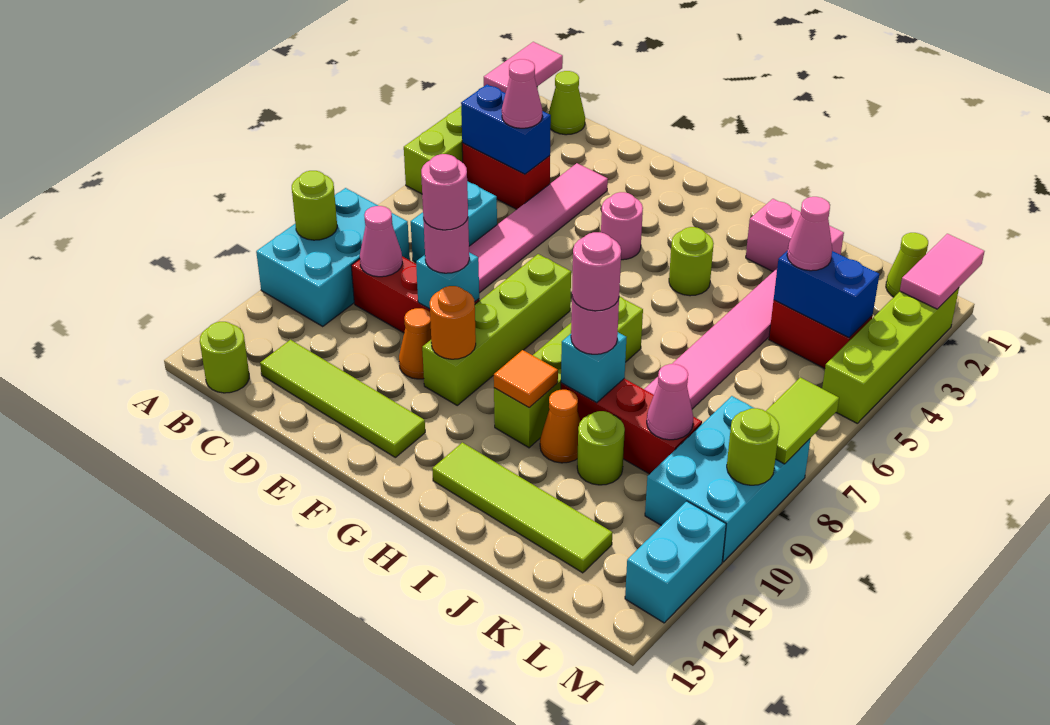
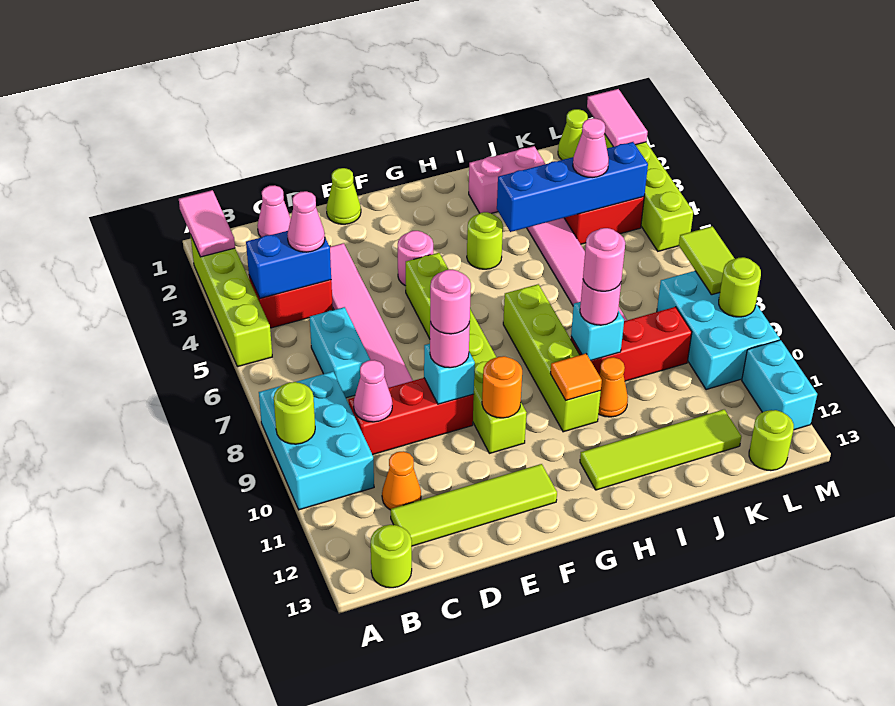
lime 1x1 cone [548,71,585,135] -> lime 1x1 cone moved to [326,168,361,224]
orange 1x1 cone [399,308,431,379] -> orange 1x1 cone moved to [382,451,421,510]
lime 1x4 brick [422,254,571,405] -> lime 1x6 brick [406,253,527,453]
lime 1x1 round brick [577,411,625,485] -> lime 1x1 round brick moved to [749,410,794,471]
blue 1x2 brick [774,250,879,338] -> blue 1x4 brick [497,142,648,232]
pink 1x1 cone [647,364,693,440] -> pink 1x1 cone moved to [257,185,291,237]

